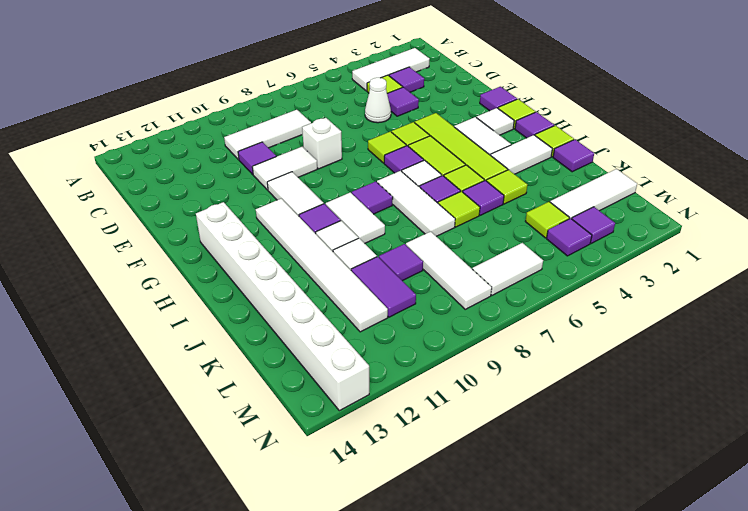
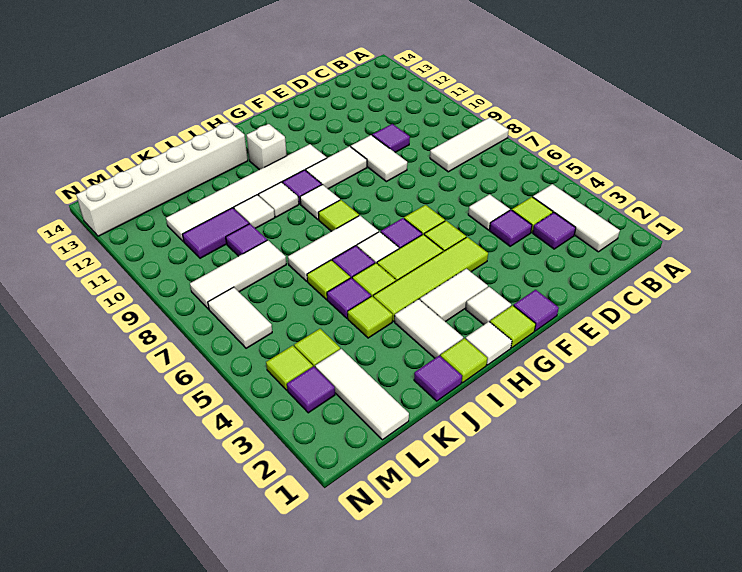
white 1x3 tile [224,110,311,160] -> white 1x3 tile turned to [430,117,509,172]
white 1x1 cone [365,78,391,123] -> white 1x1 tile [468,194,510,230]
white 1x1 brick [302,118,342,169] -> white 1x1 brick moved to [247,124,287,170]
white 1x8 brick [196,202,369,411] -> white 1x6 brick [76,122,248,236]
purple 1x1 tile [515,112,554,138] -> white 1x1 tile [466,322,512,365]
purple 1x1 tile [352,181,393,214] -> lime 1x1 tile [318,200,359,231]
white 1x2 tile [326,192,385,243] -> white 1x1 tile [300,184,340,220]
purple 1x1 tile [547,218,592,256] -> lime 1x1 tile [266,345,313,390]

